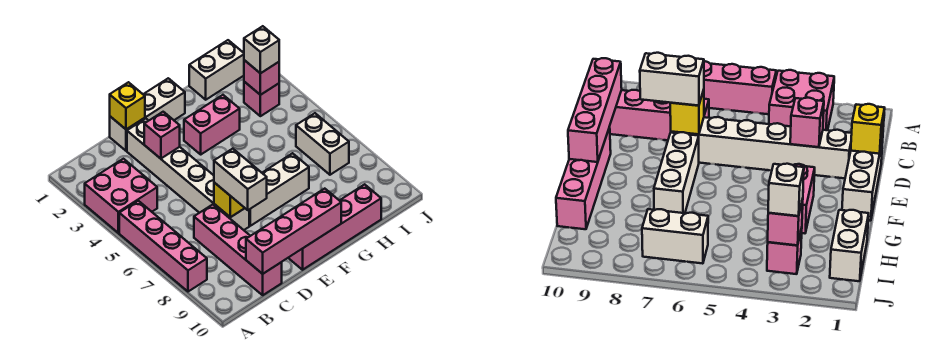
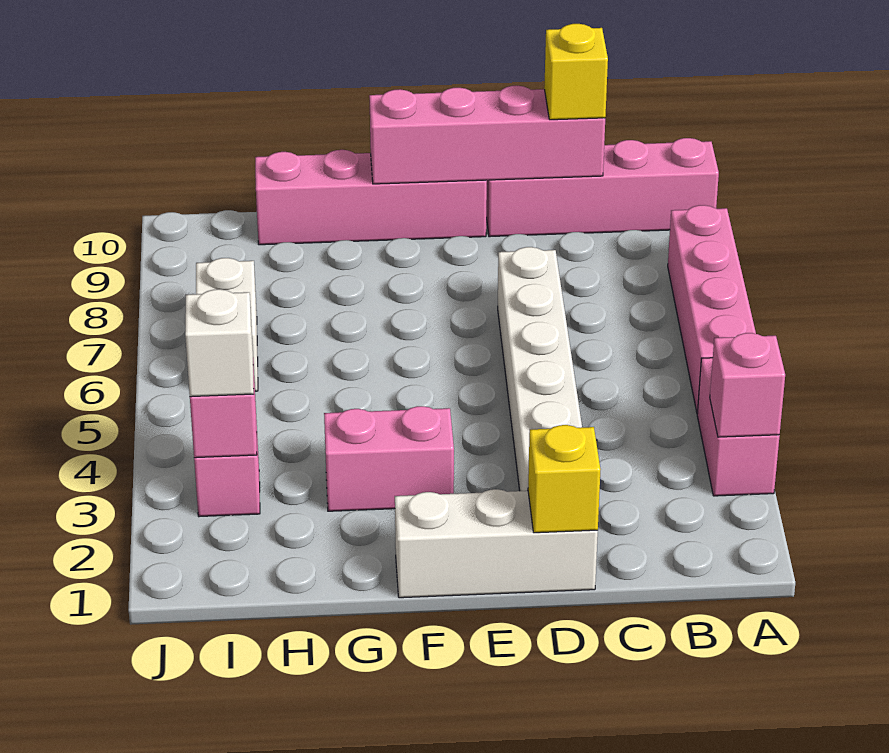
pink 2x2 brick [85,159,157,233] -> pink 1x2 brick [697,358,780,496]
pink 1x4 brick [194,205,282,295] -> pink 1x4 brick turned to [486,138,719,237]
pink 1x1 brick [144,112,180,159] -> pink 1x1 brick moved to [710,333,785,437]
yellow 1x1 brick [214,183,244,217] -> yellow 1x1 brick moved to [544,24,608,120]
white 1x2 brick [214,149,267,210] -> none
white 1x3 brick [249,153,309,226] -> none
white 1x2 brick [189,40,244,100] -> none

